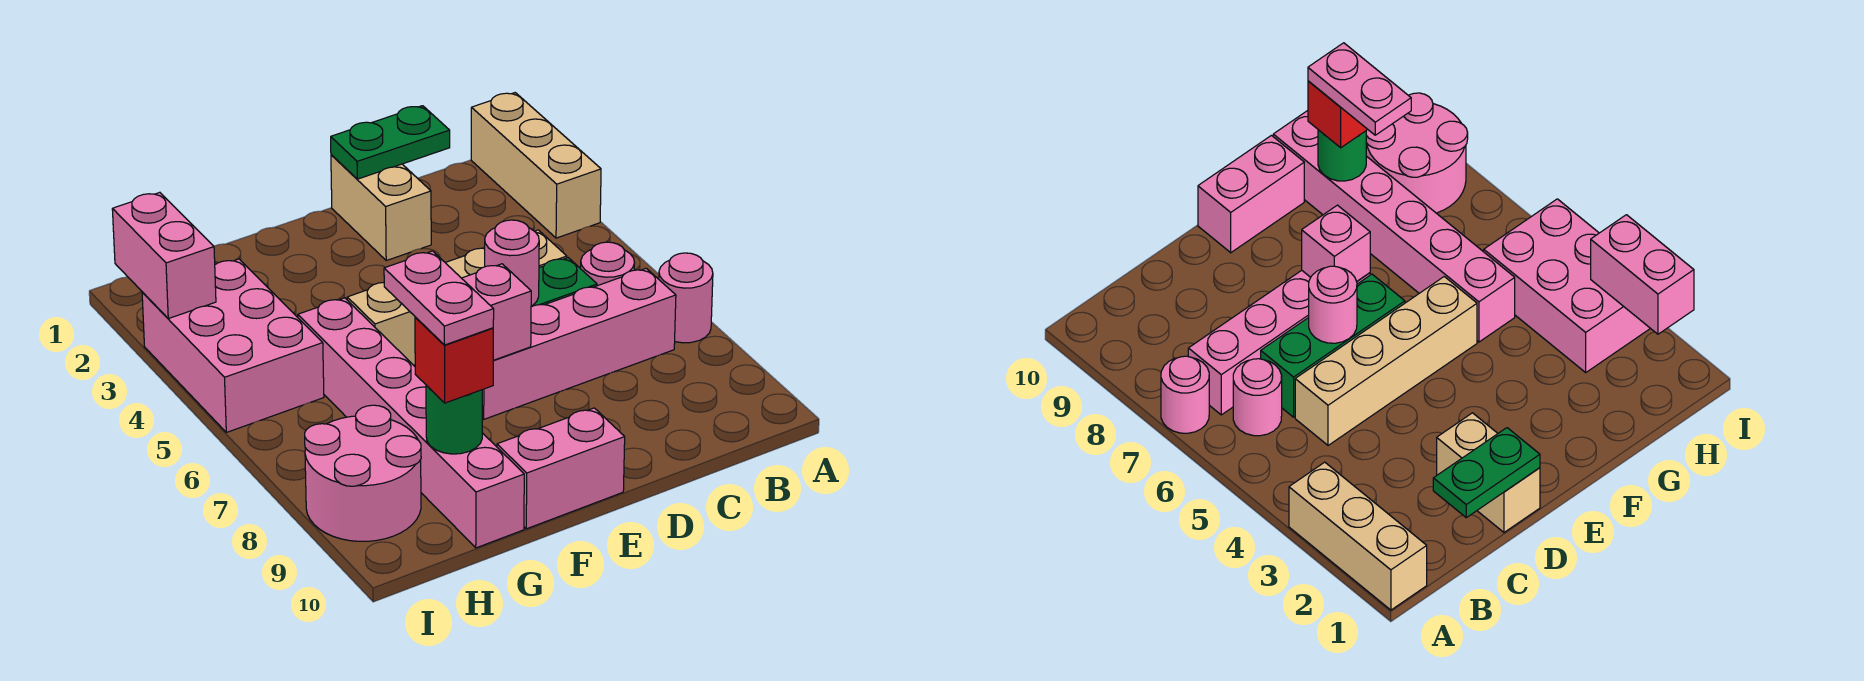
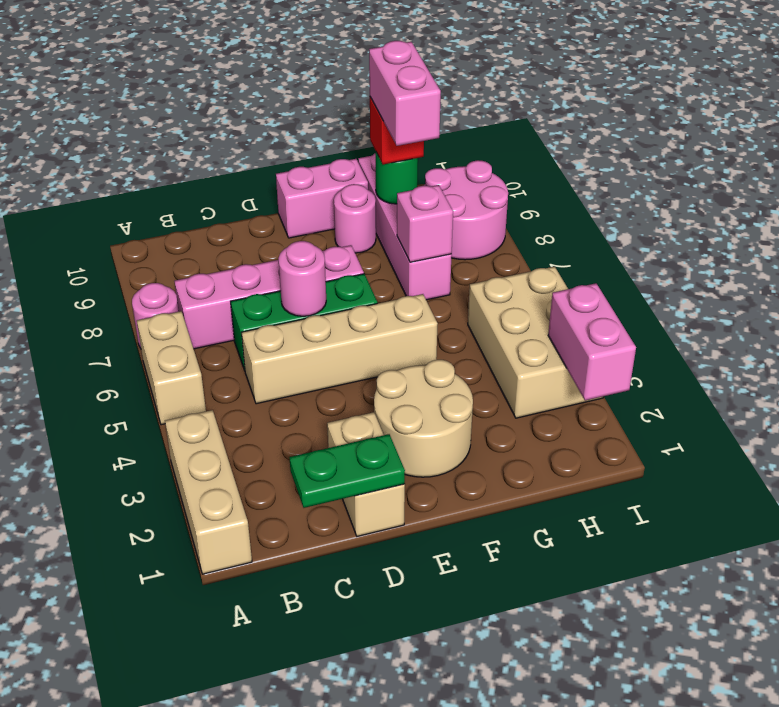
none -> tan 1x2 brick [137,311,206,425]
pink 1x1 round brick [581,242,635,286] -> pink 1x1 round brick moved to [334,184,376,253]
none -> tan 2x2 round brick [374,360,473,477]
pink 1x1 brick [462,264,531,360] -> pink 1x1 brick moved to [397,185,453,262]
pink 1x6 brick [298,298,524,548] -> pink 1x4 brick [358,154,452,300]
pink 1x2 plate [384,251,494,345] -> pink 1x2 brick [369,41,441,146]
pink 2x3 brick [142,259,324,432] -> tan 2x3 brick [468,267,604,418]

